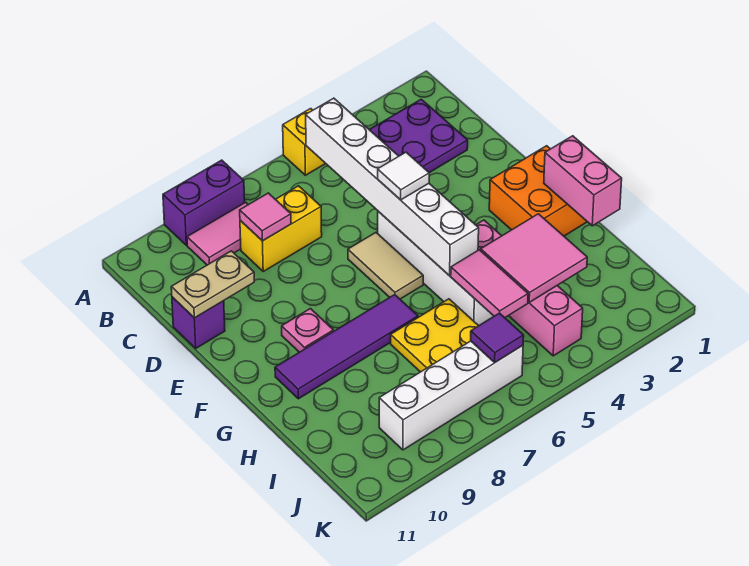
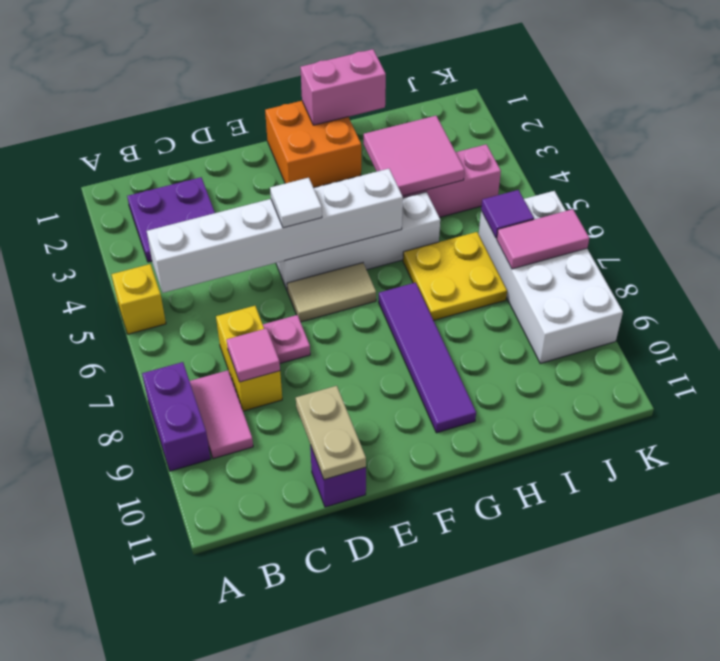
pink 1x1 plate [282,309,333,352] -> pink 1x1 plate moved to [263,315,310,363]
pink 1x2 tile [451,250,528,318] -> pink 1x2 tile moved to [497,209,589,269]
white 1x4 brick [379,341,523,450] -> white 2x4 brick [479,191,623,363]

